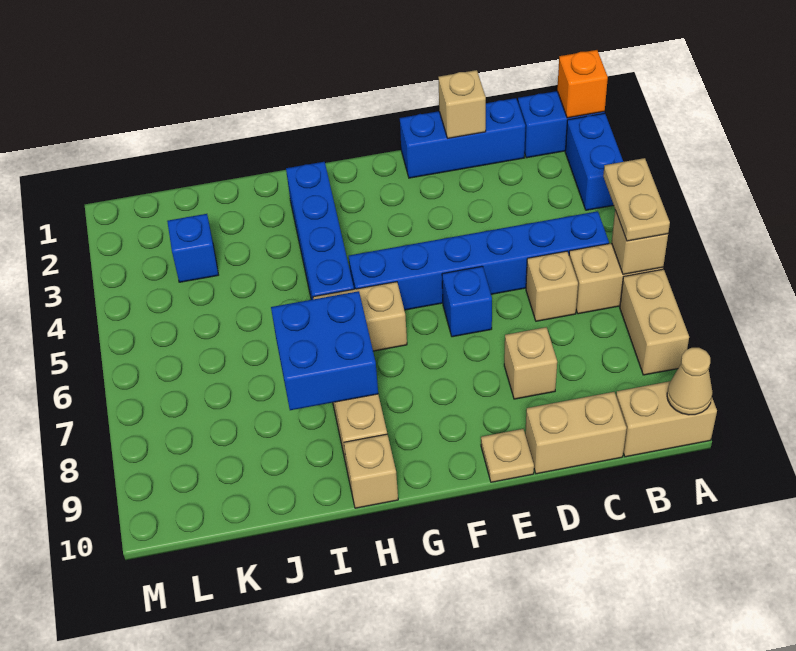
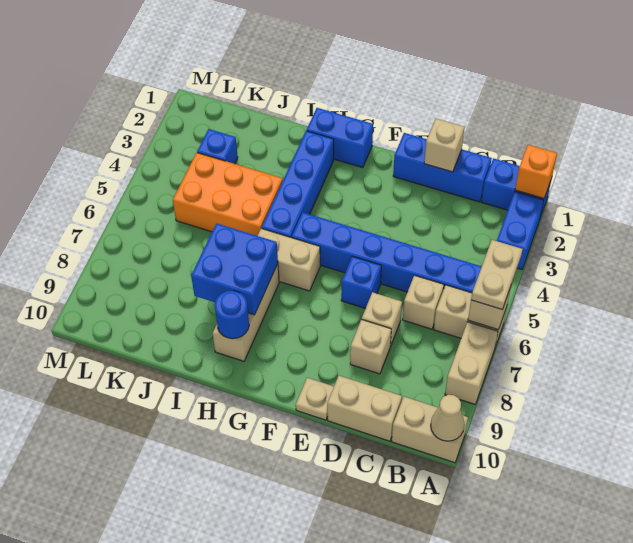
none -> blue 1x2 brick [307,108,373,168]
none -> blue 1x1 round brick [215,291,249,339]
tan 1x1 brick [344,434,398,508] -> tan 1x1 brick moved to [362,292,402,346]
none -> orange 2x3 brick [173,153,283,236]

